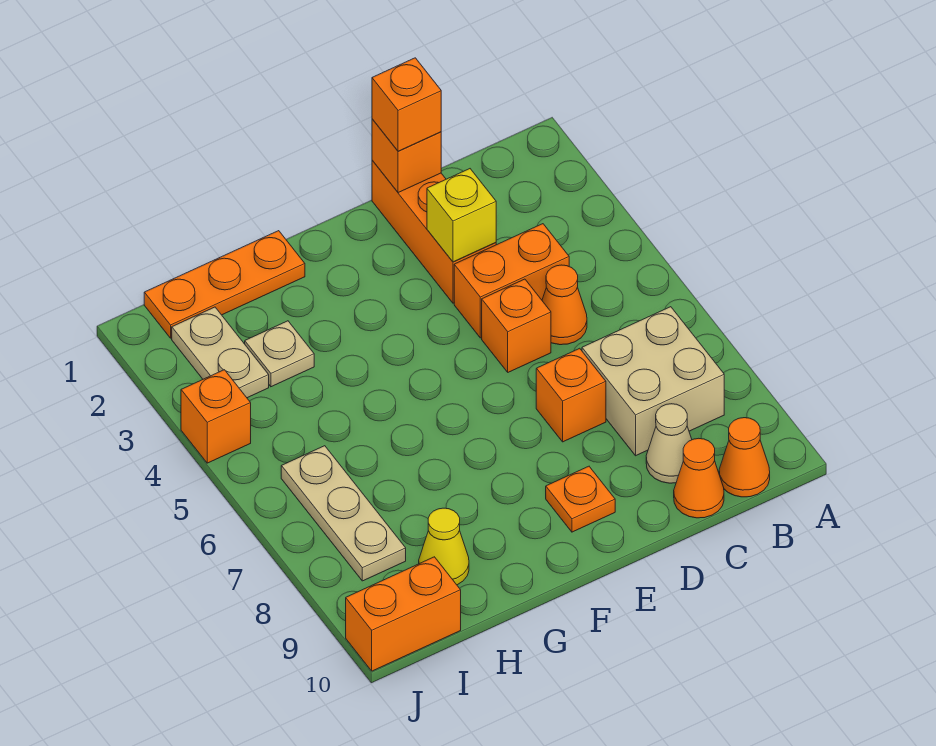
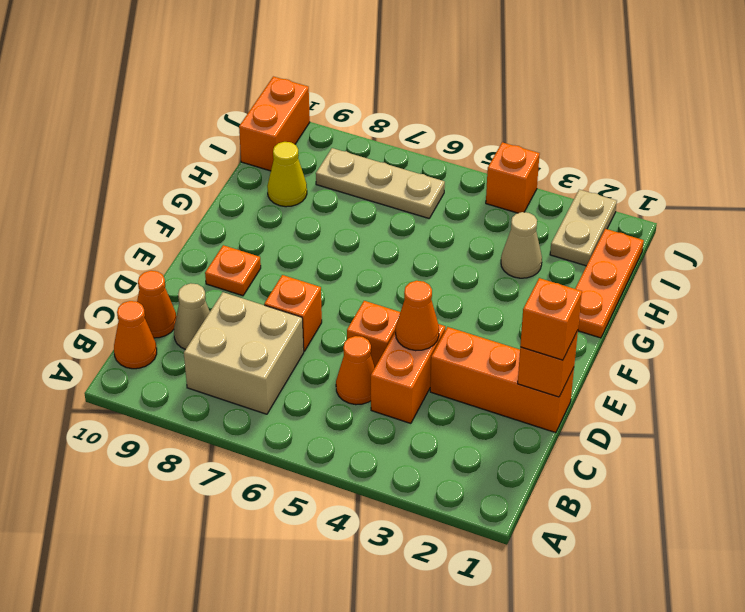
yellow 1x1 brick [427,169,496,262] -> none
none -> orange 1x1 cone [396,281,439,351]
tan 1x1 plate [245,321,314,387] -> tan 1x1 cone [501,212,542,278]
tan 1x2 plate [172,307,269,398] -> tan 1x2 plate turned to [550,190,617,266]

